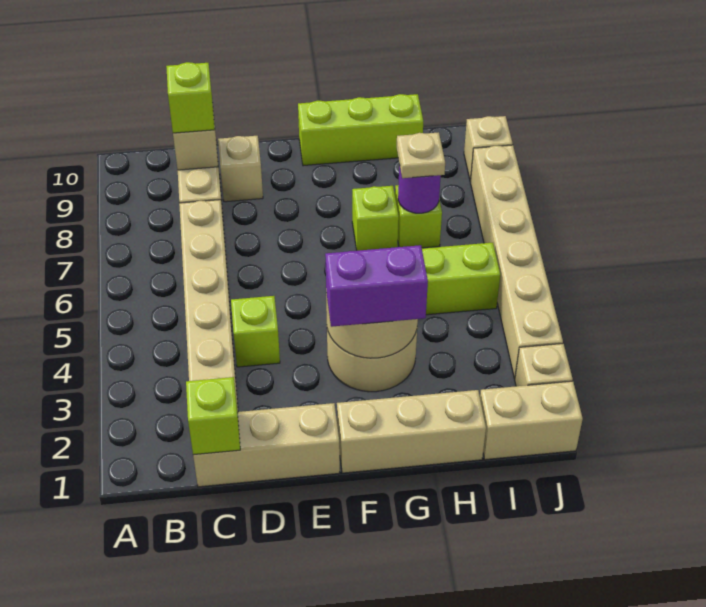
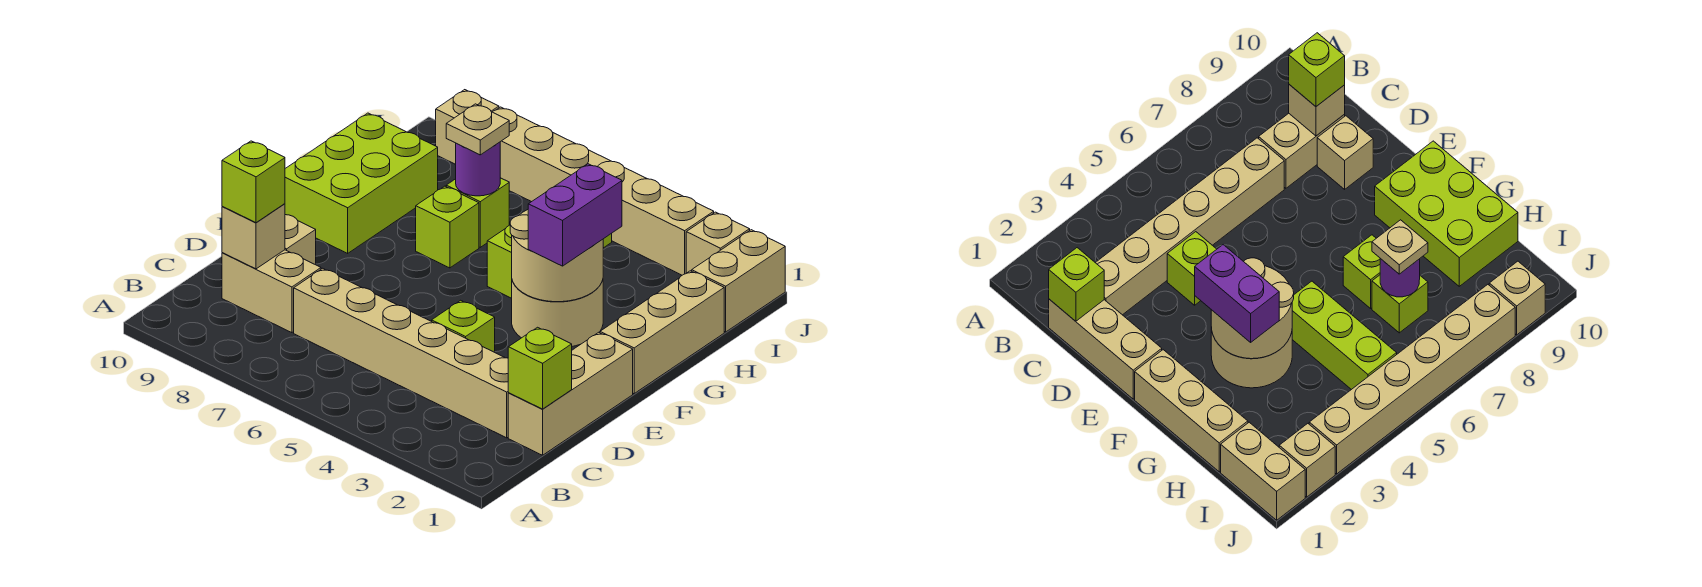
lime 1x3 brick [298,94,423,166] -> lime 2x3 brick [285,113,438,253]

